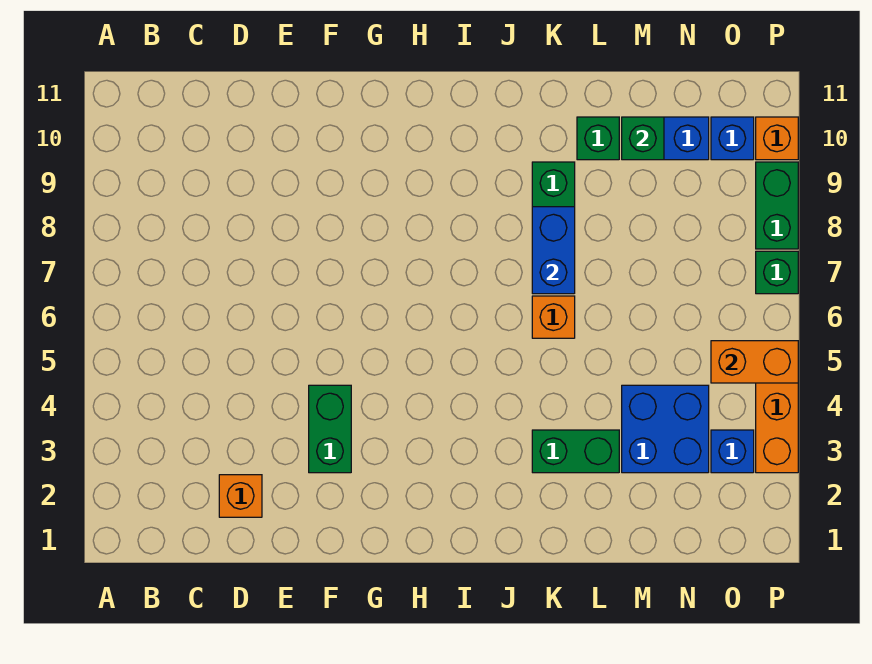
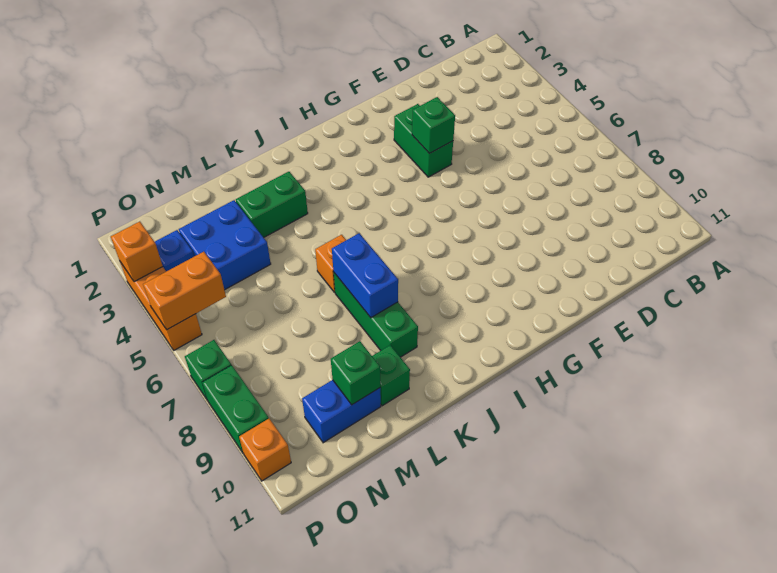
orange 1x1 brick [219,475,262,517] -> orange 1x1 brick moved to [111,222,163,282]
none -> green 1x1 brick [412,97,455,153]
blue 1x1 brick [711,117,754,160] -> none

